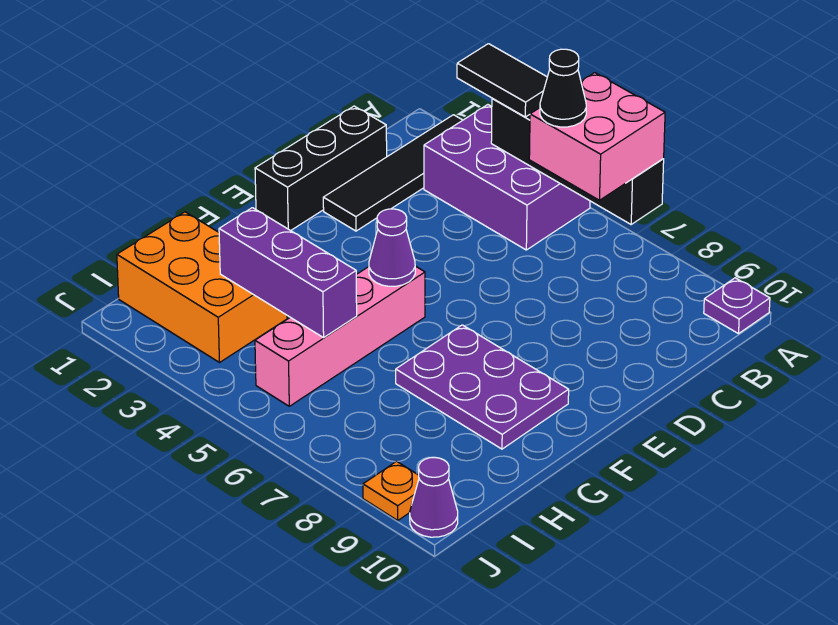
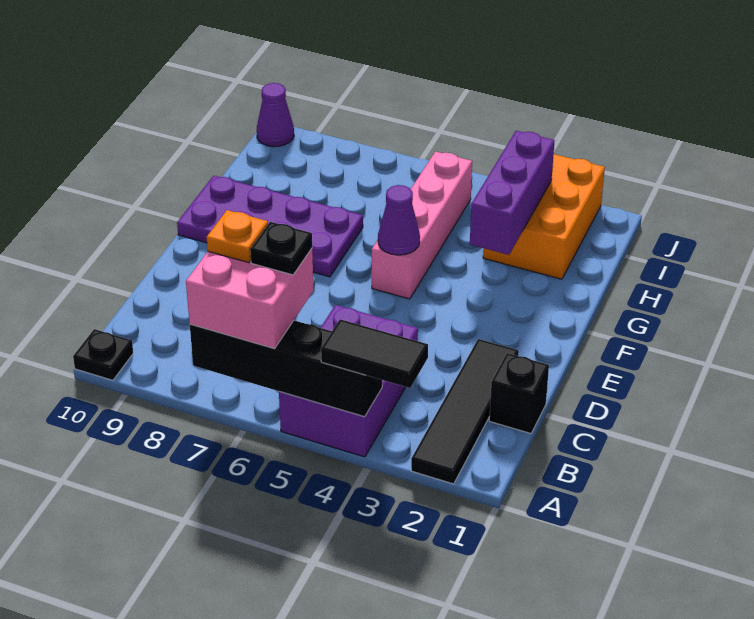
purple 2x3 brick [424,105,590,250] -> purple 2x3 brick turned to [279,305,418,457]
purple 1x1 plate [704,278,770,334] -> black 1x1 plate [73,329,133,380]
black 1x1 cone [540,49,586,127] -> black 1x1 plate [250,222,312,275]
black 1x3 brick [255,106,387,231] -> black 1x1 brick [489,353,549,433]
purple 2x3 plate [396,325,569,449] -> purple 2x4 plate [177,176,363,277]
orange 2x3 brick [117,212,287,362] -> orange 2x3 brick turned to [483,154,605,279]
purple 1x3 brick [219,208,357,338] -> purple 1x3 brick turned to [470,131,555,255]
orange 1x1 plate [363,461,419,520] -> orange 1x1 plate moved to [207,210,268,263]

